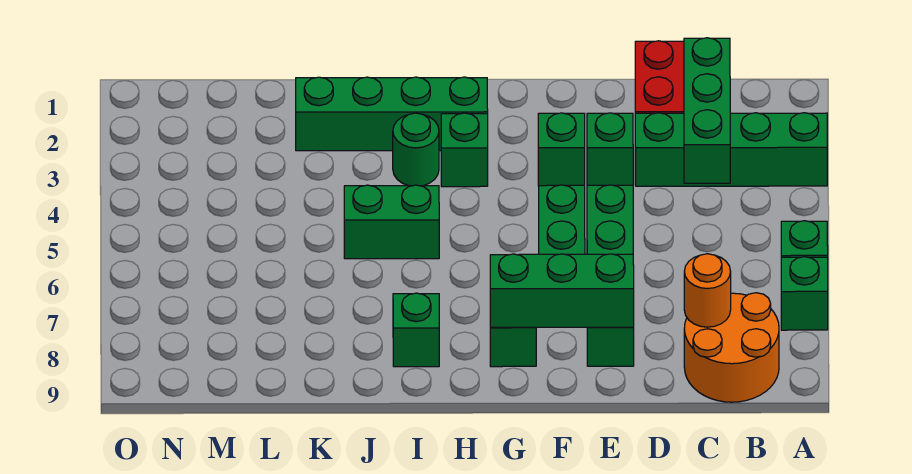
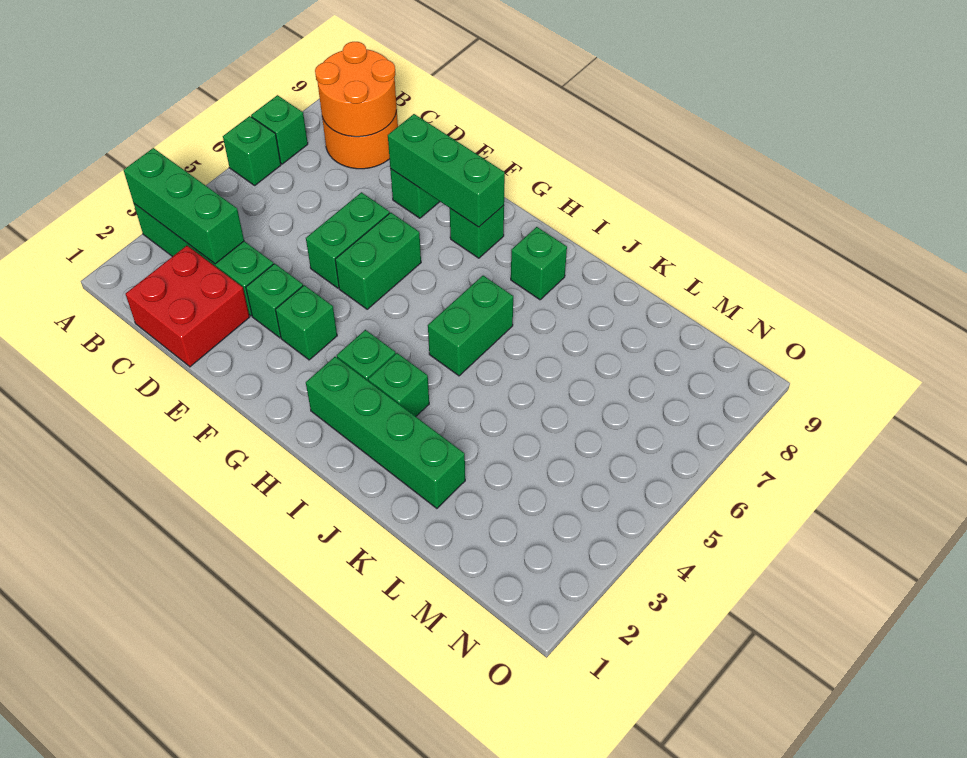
green 1x3 brick [684,38,730,183] -> green 1x3 brick turned to [124,148,244,264]
orange 1x1 round brick [684,254,731,327] -> orange 2x2 round brick [315,42,397,137]
green 1x1 round brick [393,113,439,186] -> green 1x1 brick [368,353,429,416]
green 1x2 brick [344,185,439,259] -> green 1x2 brick turned to [428,276,513,376]

